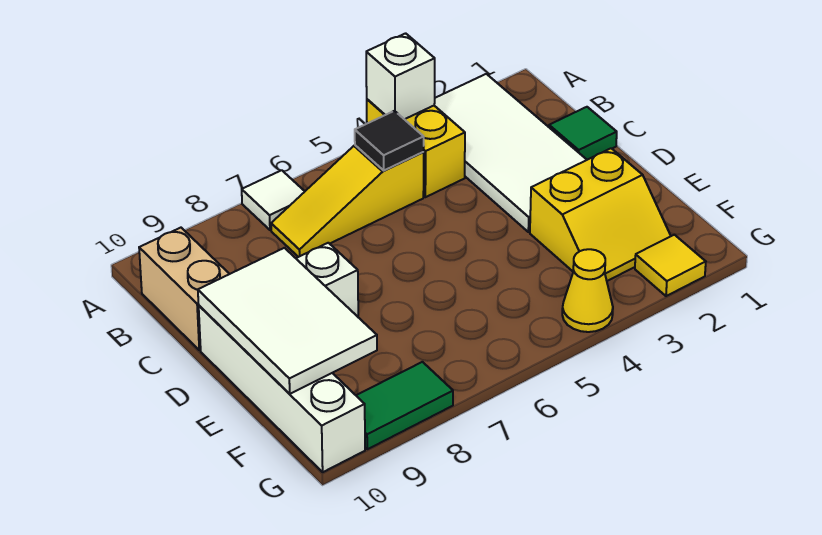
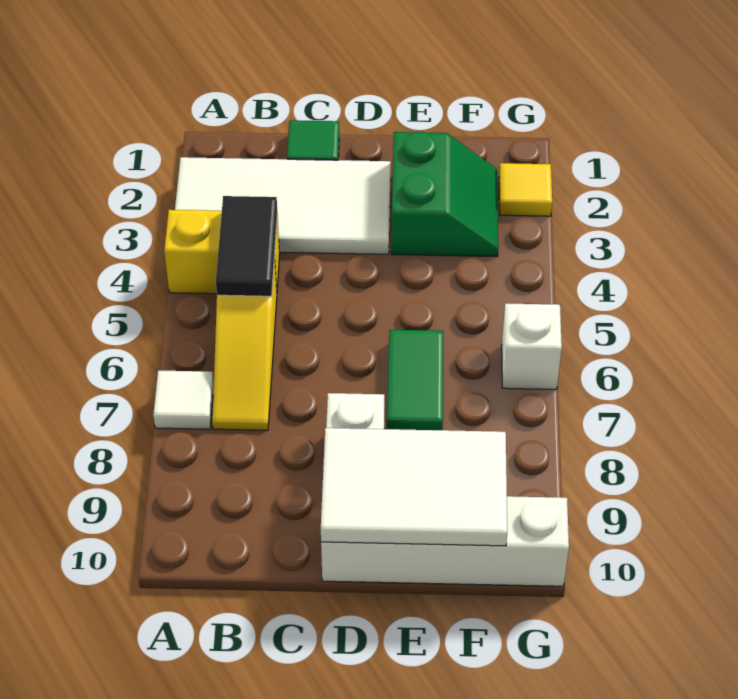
white 1x1 brick [366,33,435,119] -> white 1x1 brick moved to [502,303,562,389]
black 1x1 tile [355,111,424,170] -> black 1x2 tile [216,196,277,296]
tan 1x2 brick [139,228,229,350] -> none
yellow 2x2 slope [530,148,671,281] -> green 2x2 slope [391,132,498,257]
yellow 1x1 cone [562,249,613,332] -> none
green 1x2 tile [356,362,453,449] -> green 1x2 tile moved to [387,330,443,430]

